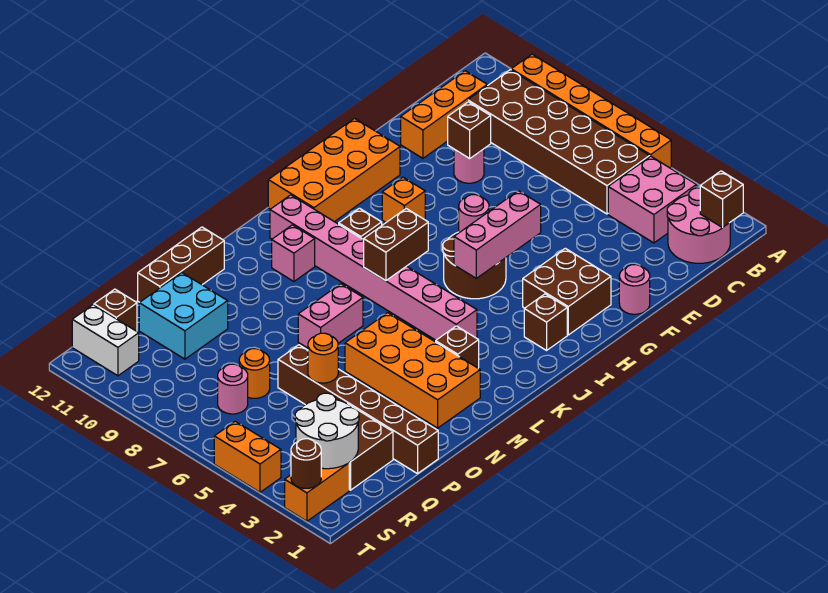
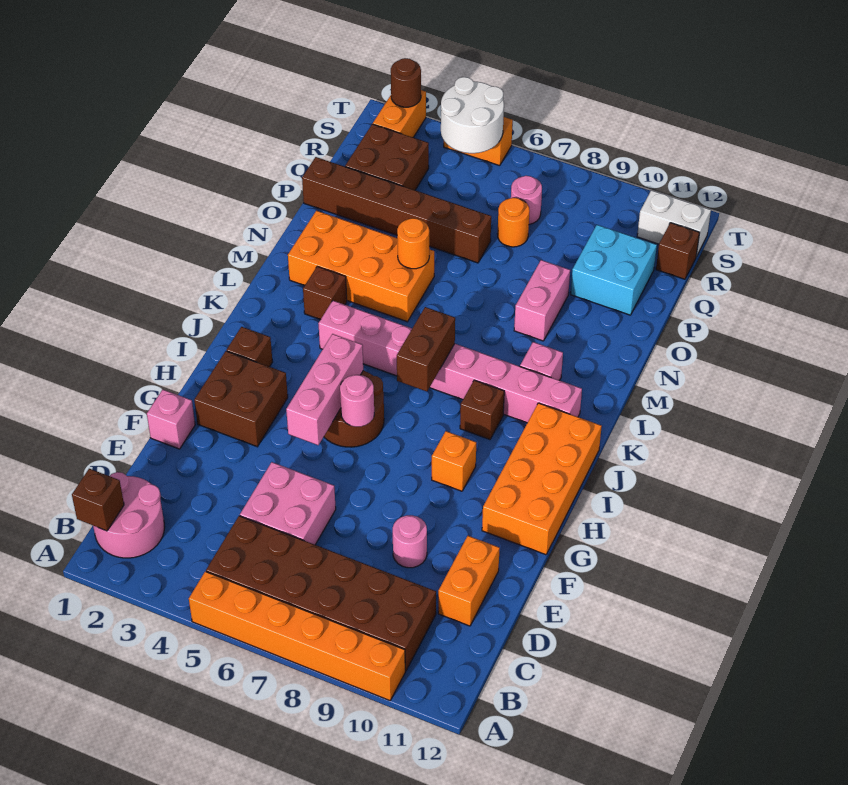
pink 2x2 brick [608,156,696,243] -> pink 2x2 brick moved to [240,462,336,545]
orange 1x3 brick [401,71,487,158] -> orange 1x2 brick [438,536,500,626]
brown 1x1 brick [448,102,491,158] -> none
pink 1x1 round brick [619,265,650,314] -> pink 1x1 brick [147,390,195,449]
pink 1x2 brick [298,284,363,348] -> pink 1x2 brick moved to [514,260,570,341]
brown 1x3 brick [138,227,224,302] -> none
orange 1x1 round brick [308,333,338,383] -> orange 1x1 round brick moved to [397,218,429,269]
white 2x2 round brick [295,393,359,469] -> white 2x2 round brick moved to [441,77,504,153]

